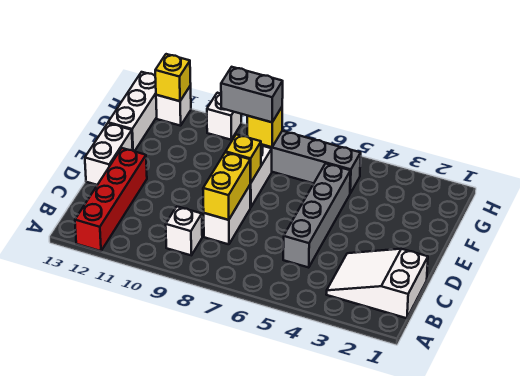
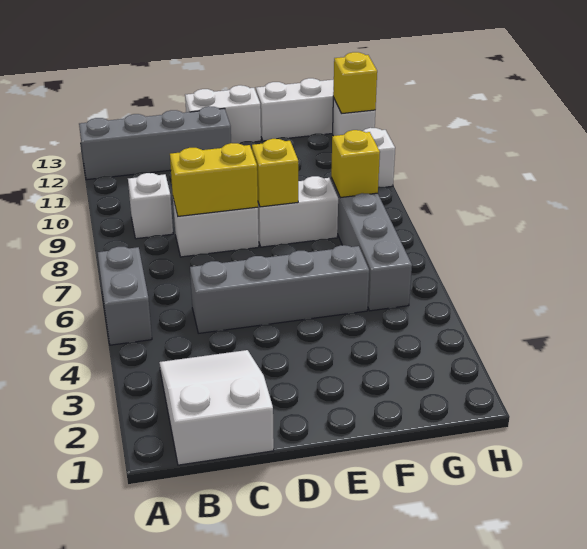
red 1x4 brick [75,148,147,251] -> grey 1x4 brick [79,106,231,180]
grey 1x2 brick [221,67,283,122] -> grey 1x2 brick moved to [98,247,152,345]

